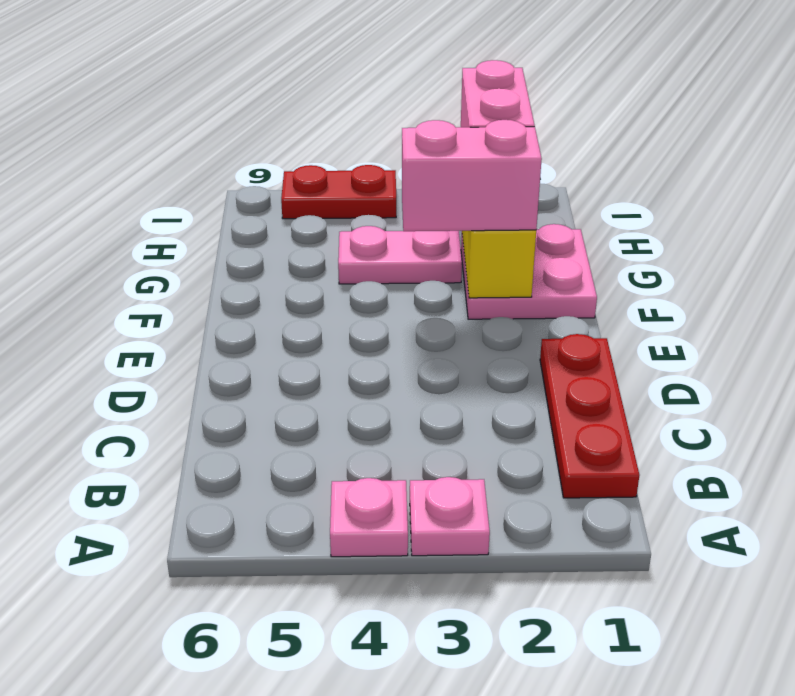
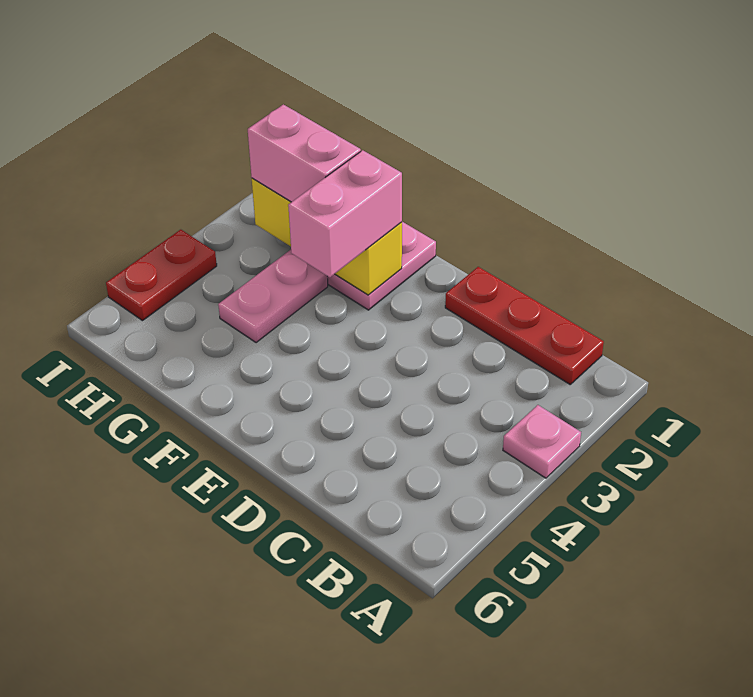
pink 1x1 plate [330,478,408,557] -> none

